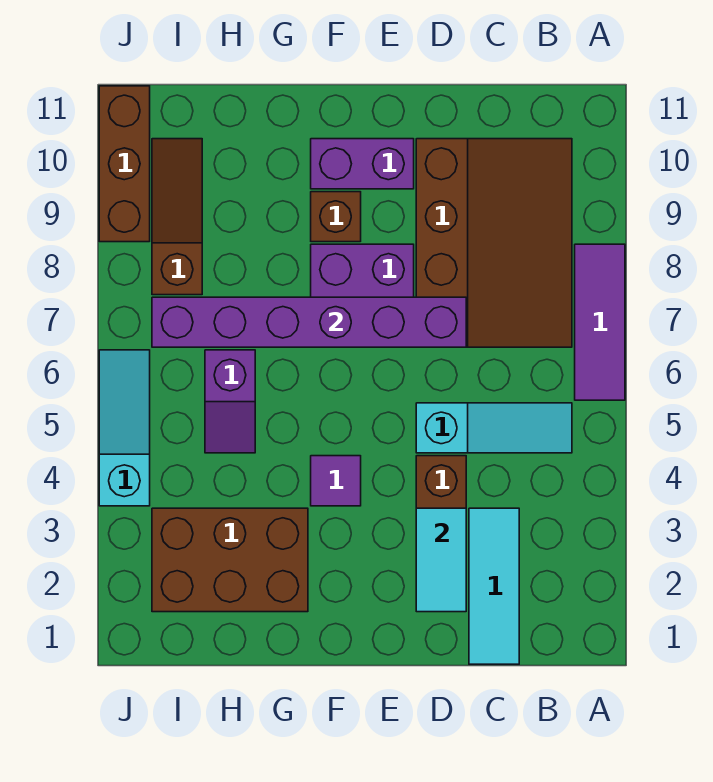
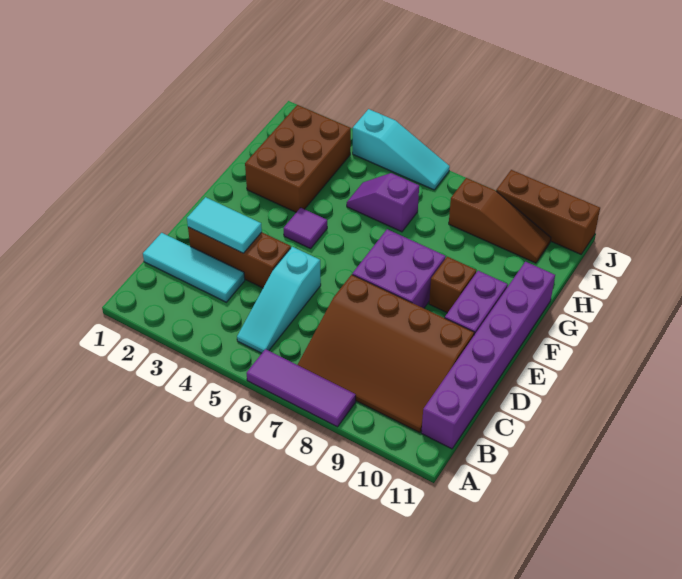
purple 1x6 brick [152,297,466,347] -> purple 1x6 brick moved to [421,262,555,449]

